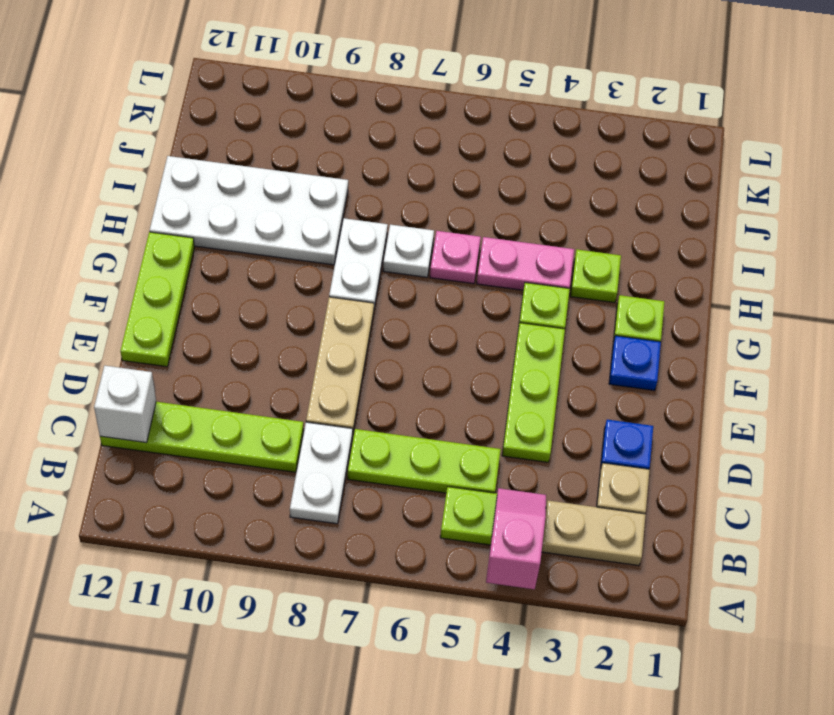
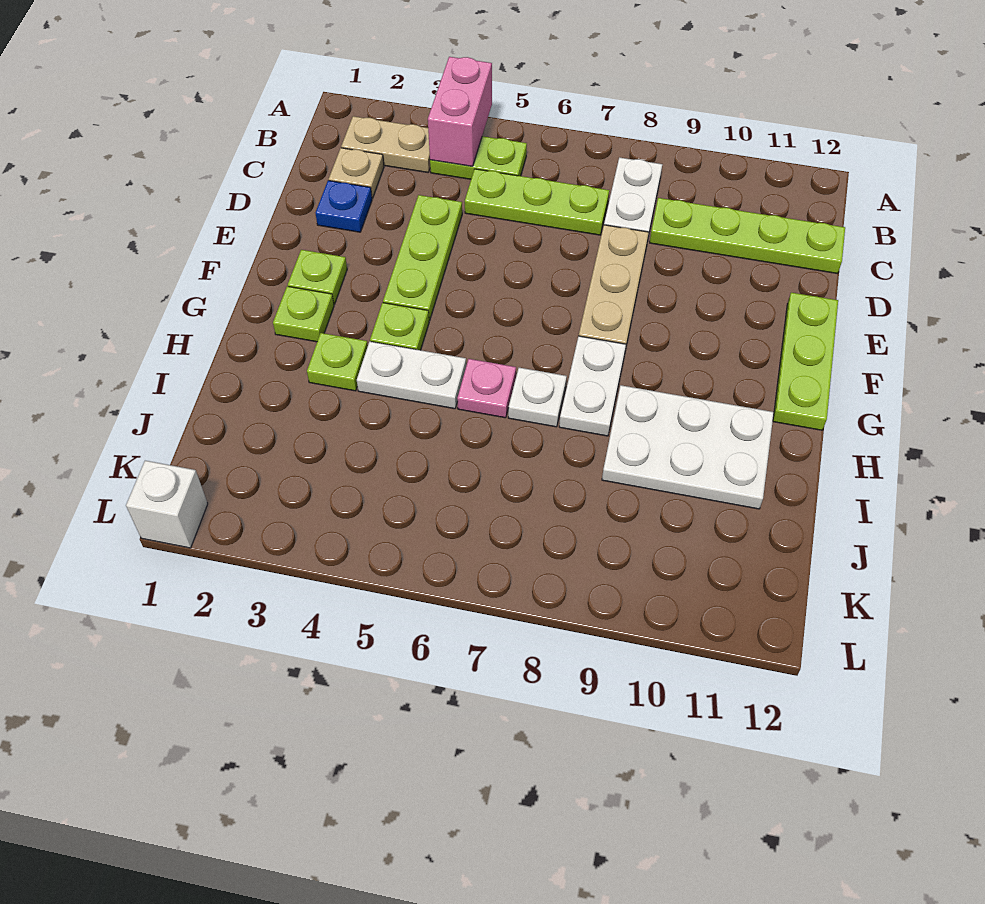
pink 1x2 slope [486,488,546,589] -> pink 1x2 brick [428,57,492,166]
white 1x1 brick [94,366,156,443] -> white 1x1 brick moved to [126,461,208,548]
blue 1x1 plate [609,336,661,391] -> lime 1x1 plate [288,250,347,304]
pink 1x2 plate [477,237,574,290] -> white 1x2 plate [357,342,466,409]
white 2x4 plate [150,156,348,265] -> white 2x3 plate [602,385,774,509]

